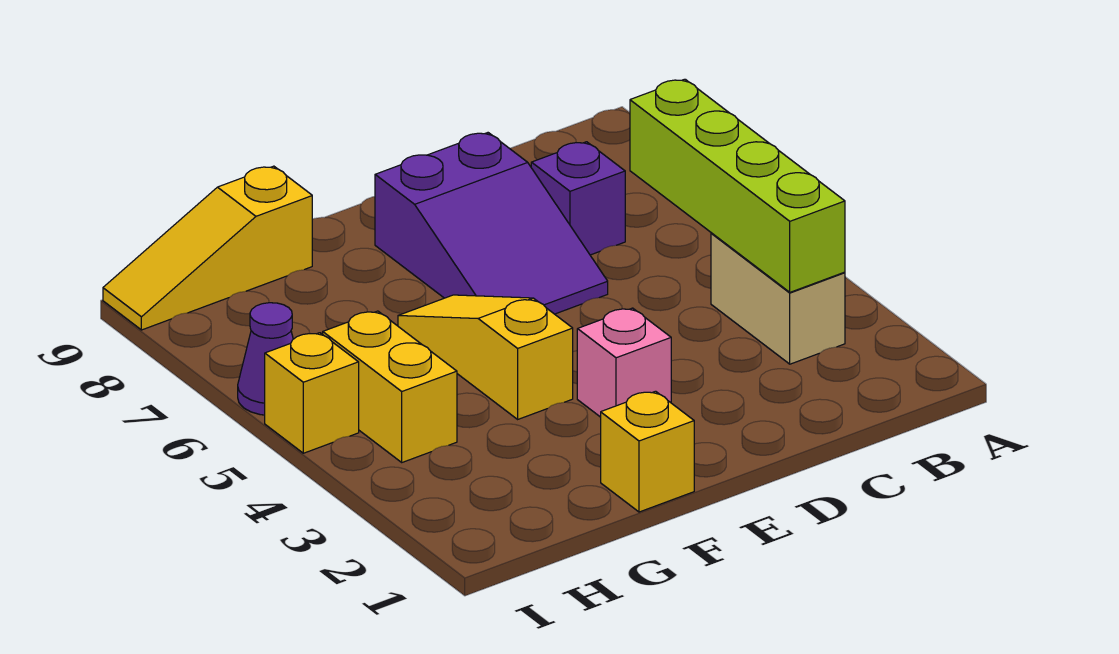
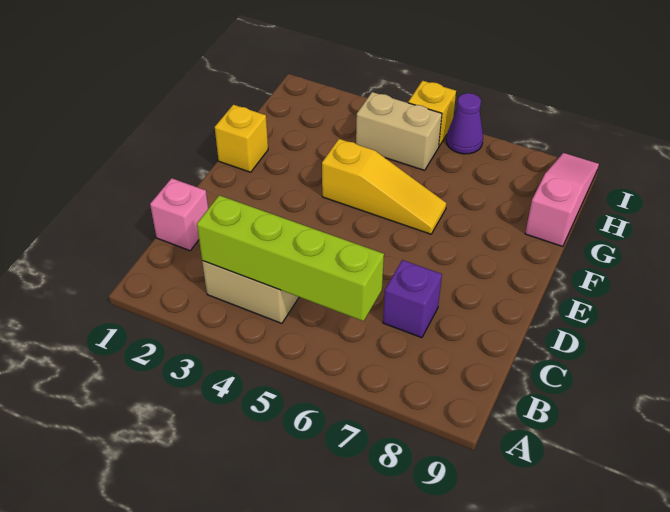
purple 2x3 slope [375,133,608,314] -> none
pink 1x1 brick [577,308,671,417] -> pink 1x1 brick moved to [150,178,208,251]
yellow 1x3 slope [103,166,312,330] -> pink 1x3 slope [525,153,599,247]
yellow 1x2 brick [323,311,457,462] -> tan 1x2 brick [356,92,442,170]

